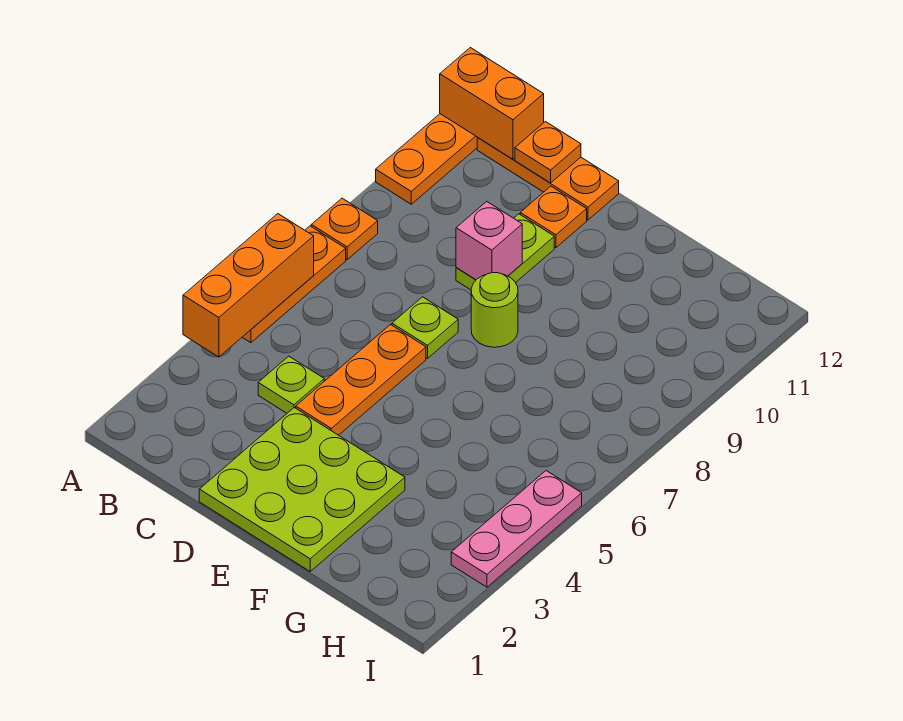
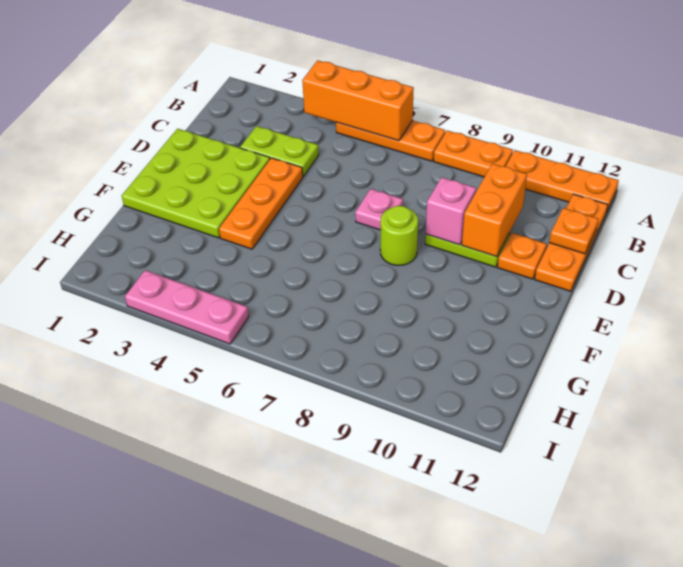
orange 1x1 plate [311,198,378,260] -> orange 1x2 plate [434,131,513,177]
orange 1x2 brick [440,48,544,159] -> orange 1x2 brick moved to [462,164,527,257]
lime 1x1 plate [258,356,324,413] -> lime 1x2 plate [240,126,319,176]
orange 1x3 plate [296,325,426,435] -> orange 1x3 plate turned to [219,158,303,249]
lime 1x1 plate [392,297,458,358] -> pink 1x1 plate [355,189,403,230]

